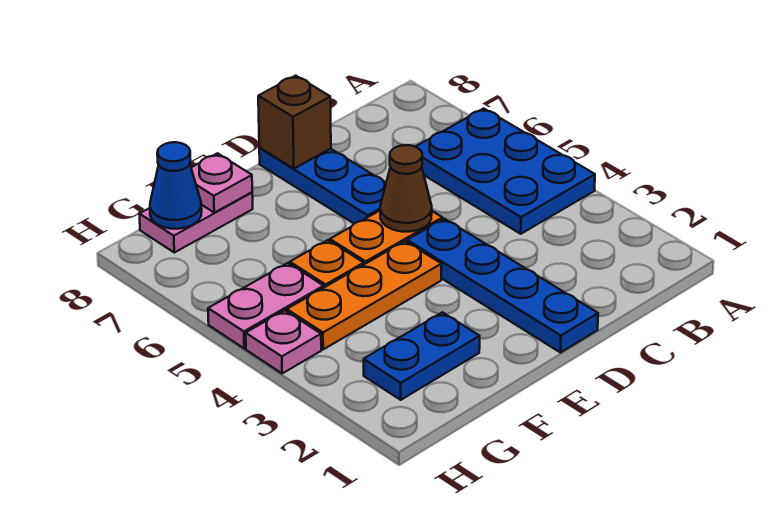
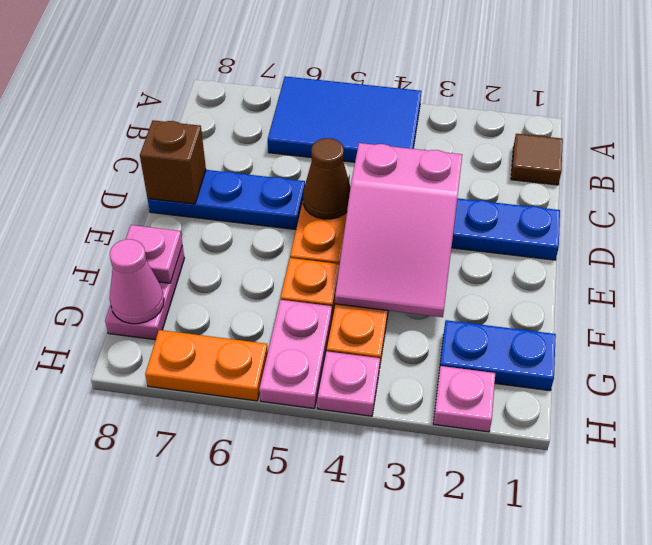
blue 2x3 plate [416,108,595,234] -> blue 2x3 tile [268,76,421,162]
none -> brown 1x1 tile [511,134,563,185]
none -> pink 2x3 slope [335,143,462,317]
blue 1x2 plate [364,312,480,400] -> blue 1x2 plate turned to [439,320,556,391]
blue 1x1 cone [150,142,202,229] -> pink 1x1 cone [110,239,164,324]
none -> pink 1x1 plate [433,366,495,432]
none -> orange 1x2 plate [145,330,268,401]

